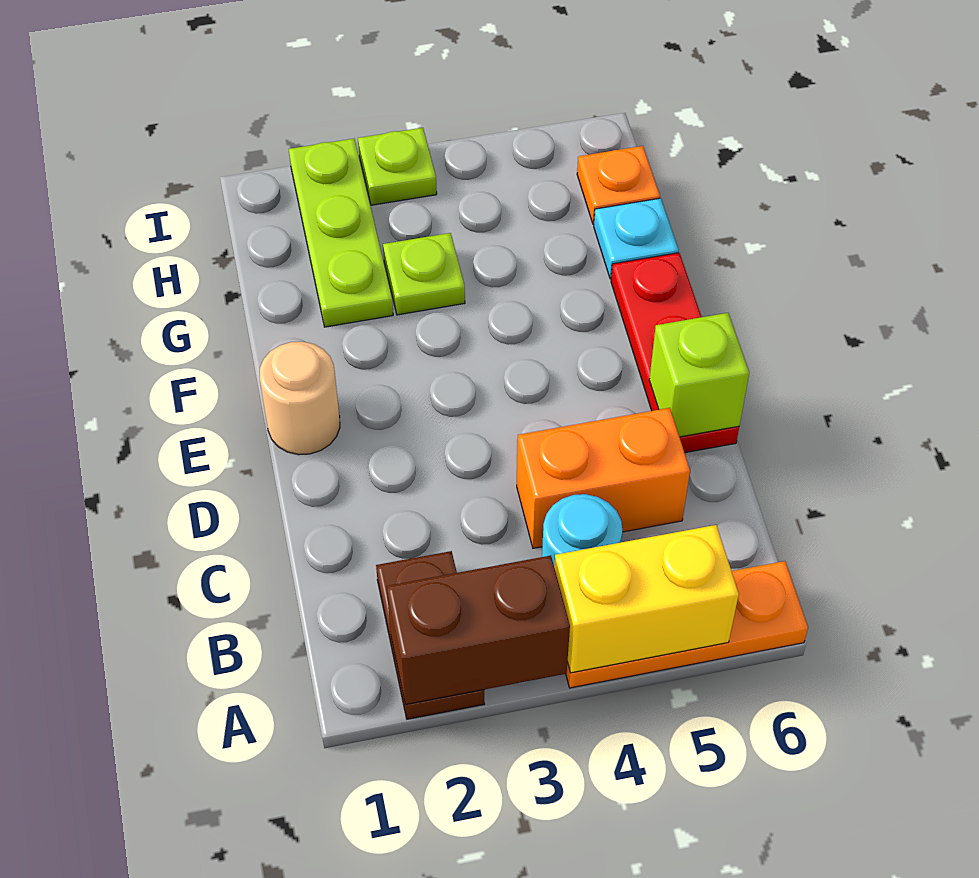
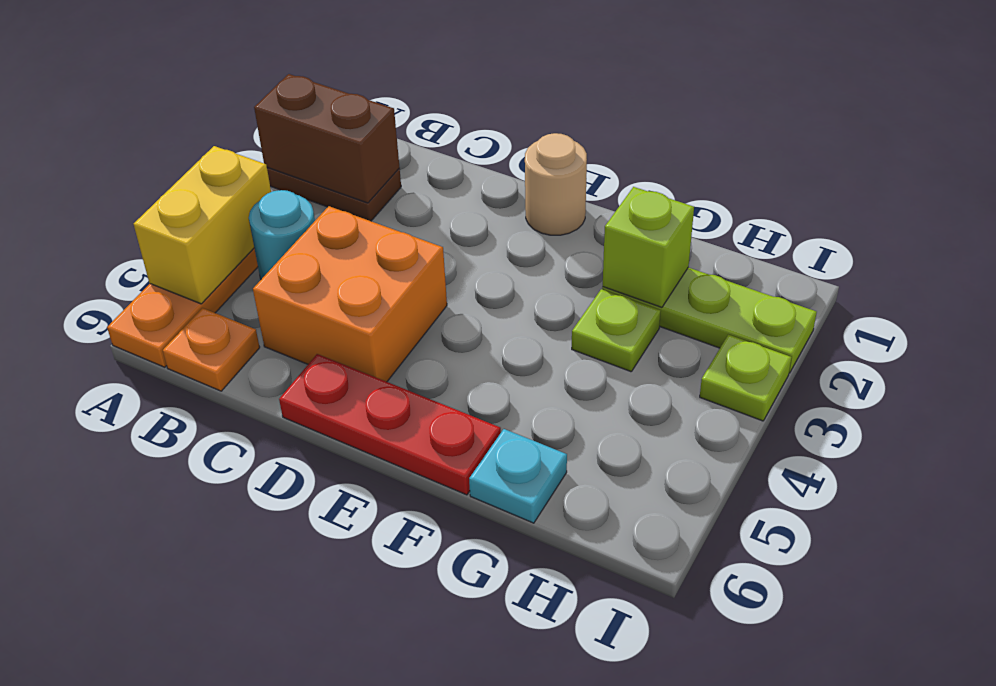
brown 1x2 brick [387,556,570,705] -> brown 1x2 brick turned to [254,74,400,203]
orange 1x2 brick [517,408,690,548] -> orange 2x2 brick [253,206,447,382]
lime 1x1 brick [649,313,749,437] -> lime 1x1 brick moved to [603,187,694,307]
orange 1x1 plate [577,146,660,224] -> orange 1x1 plate moved to [163,308,260,391]

